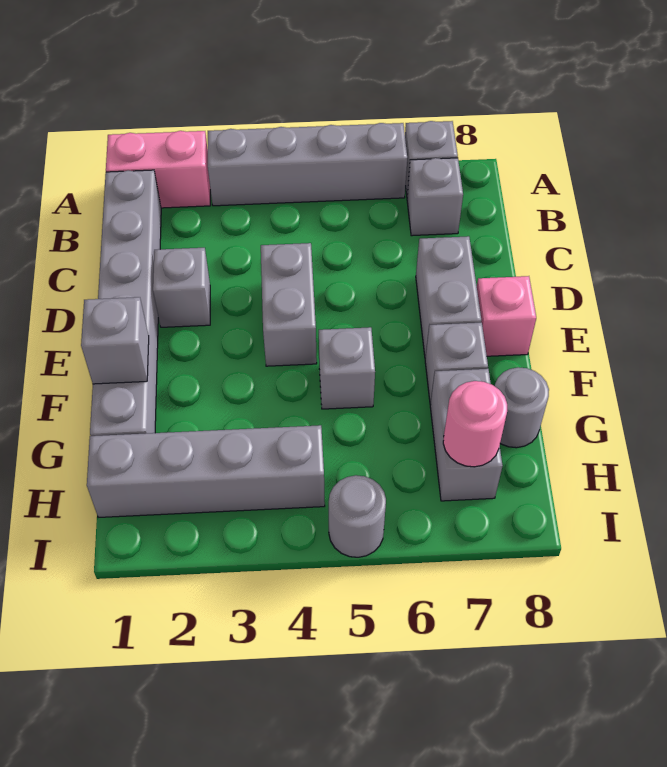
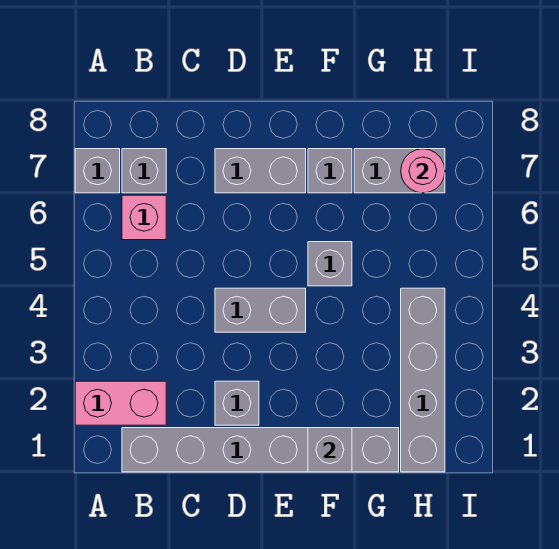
pink 1x2 brick [106,131,210,208] -> pink 1x2 brick turned to [75,381,166,425]
grey 1x4 brick [208,123,407,206] -> none
pink 1x1 brick [477,276,536,356] -> pink 1x1 brick moved to [122,195,166,240]
grey 1x1 round brick [495,367,549,448] -> none
grey 1x1 round brick [329,475,386,557] -> none

